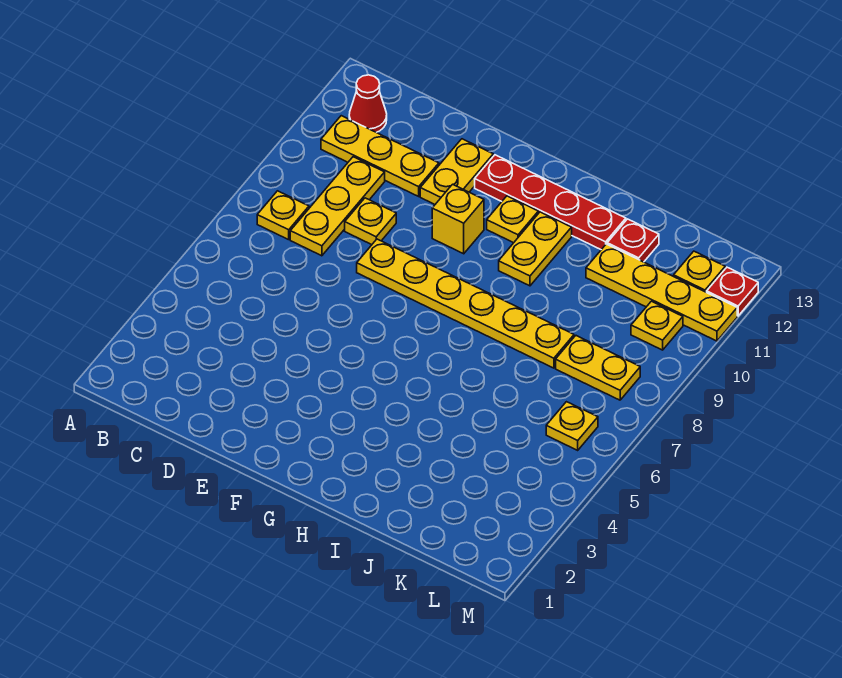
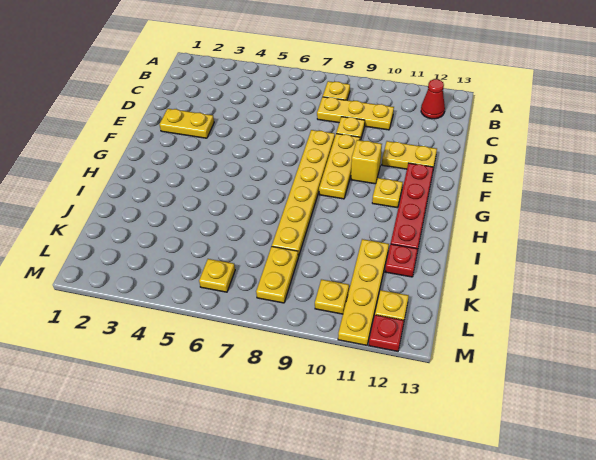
yellow 1x3 plate [321,116,439,196] -> yellow 1x3 plate moved to [319,134,360,199]
yellow 1x2 plate [499,212,572,286] -> yellow 1x2 plate moved to [160,109,214,138]

